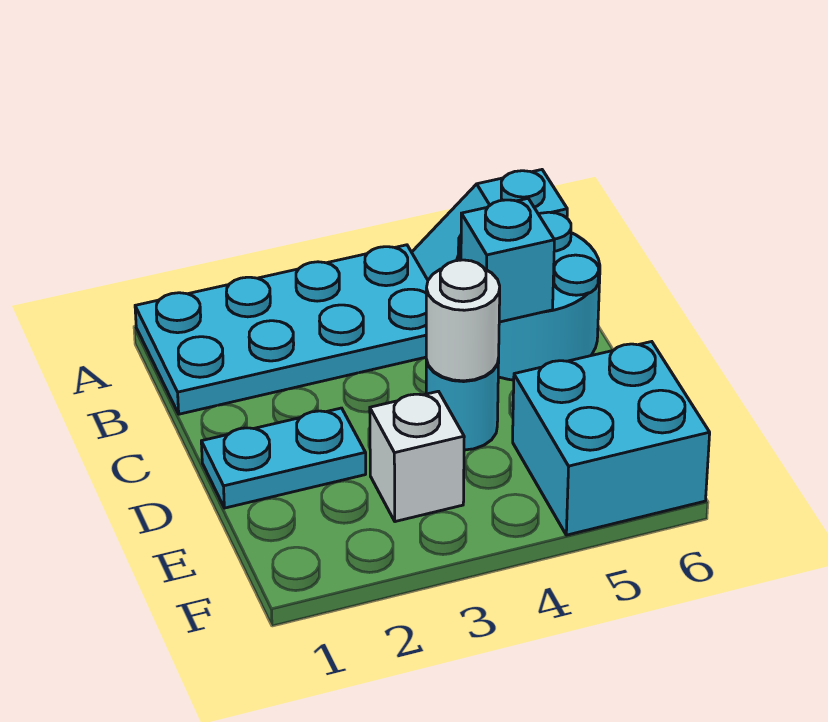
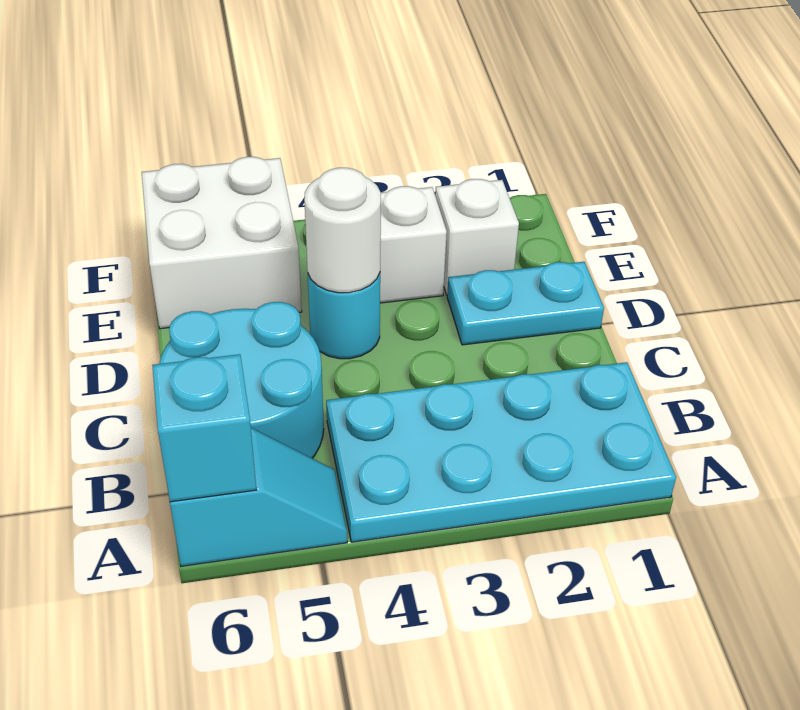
cyan 1x1 brick [461,199,554,322] -> cyan 1x1 brick moved to [152,354,256,502]
none -> white 1x1 brick [435,179,519,295]
cyan 2x2 brick [513,342,710,535] -> white 2x2 brick [142,157,302,329]

